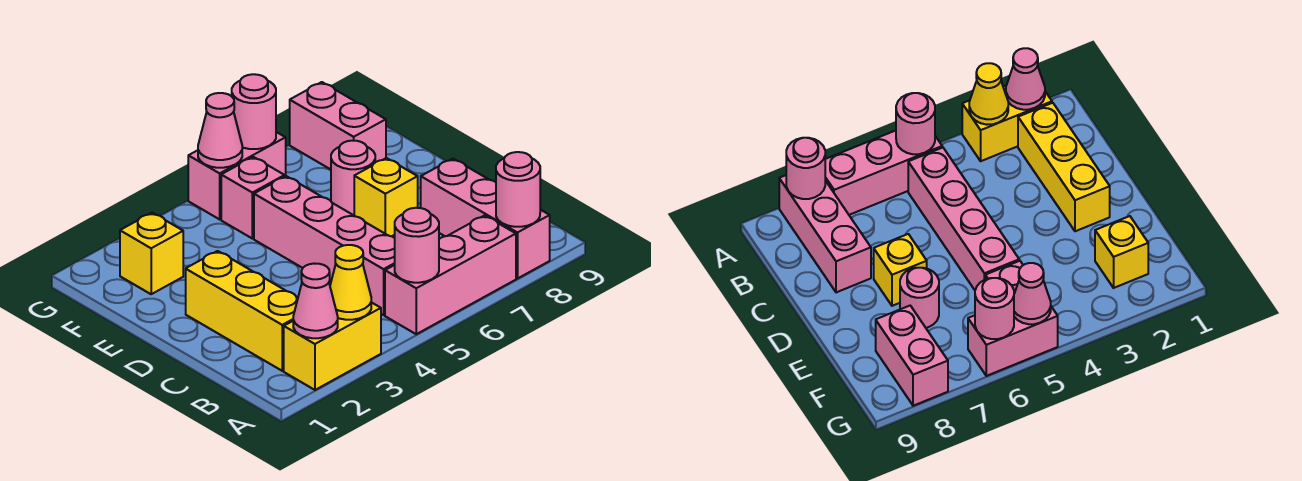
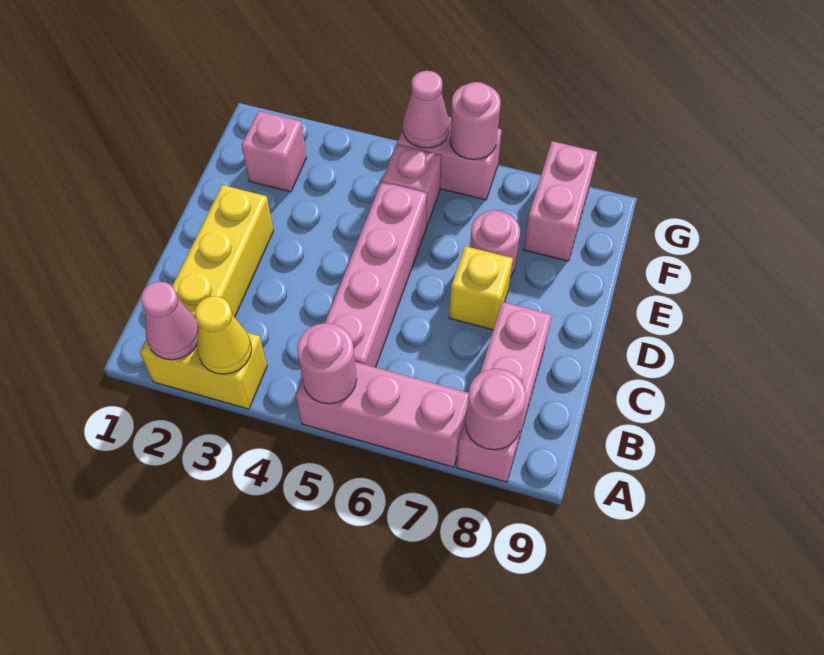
yellow 1x1 brick [120,213,183,294] -> pink 1x1 brick [241,111,306,192]

